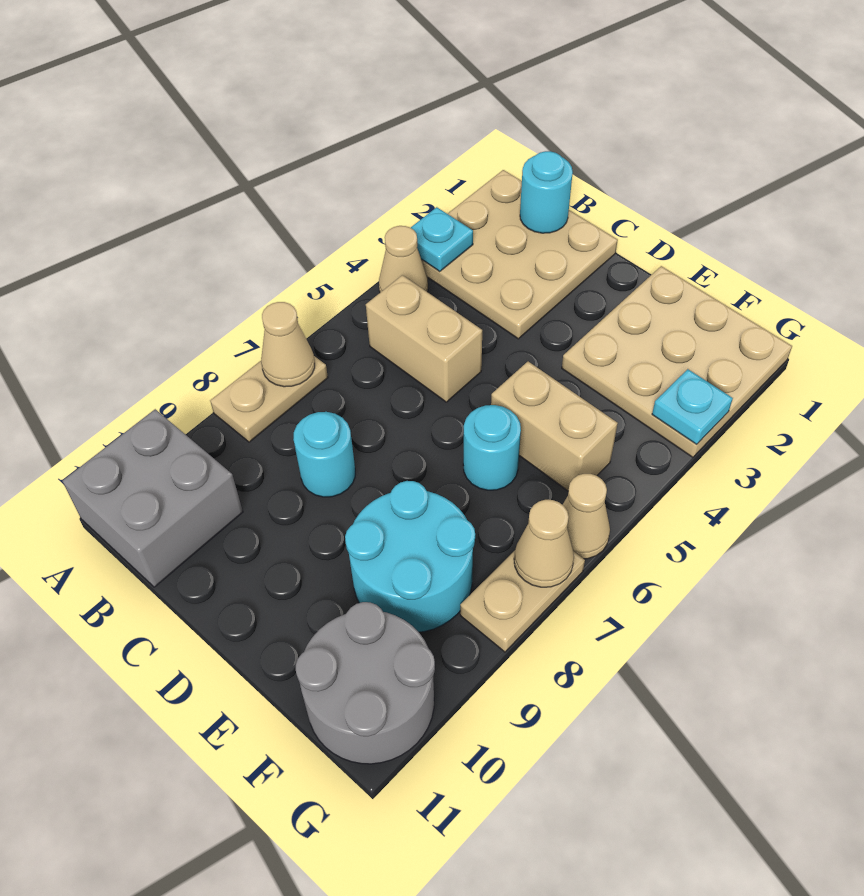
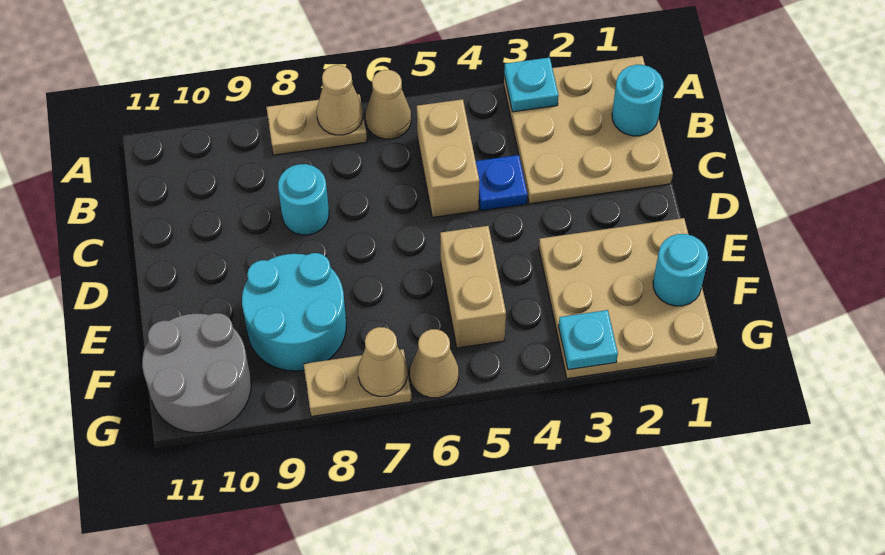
tan 1x1 cone [379,226,428,292] -> tan 1x1 cone moved to [366,70,411,139]
grey 2x2 brick [63,409,243,587] -> none
none -> blue 1x1 plate [476,155,528,211]
cyan 1x1 round brick [463,405,521,490] -> cyan 1x1 round brick moved to [653,234,708,306]

